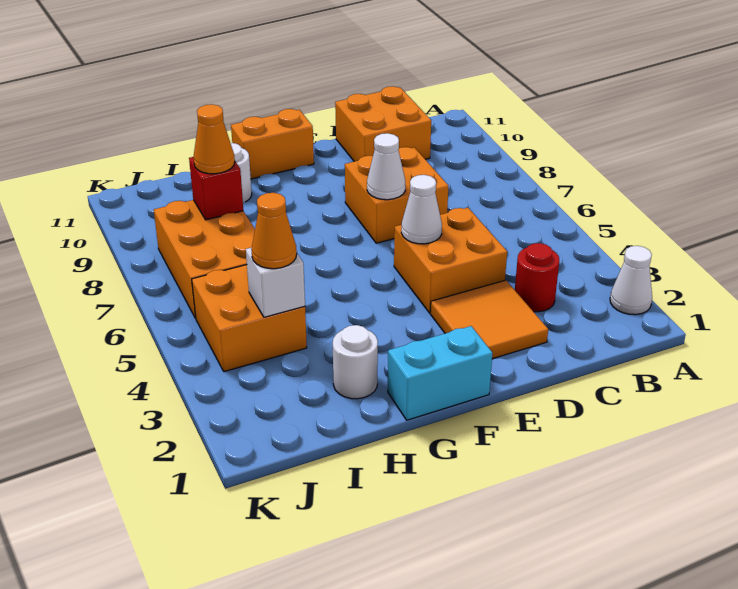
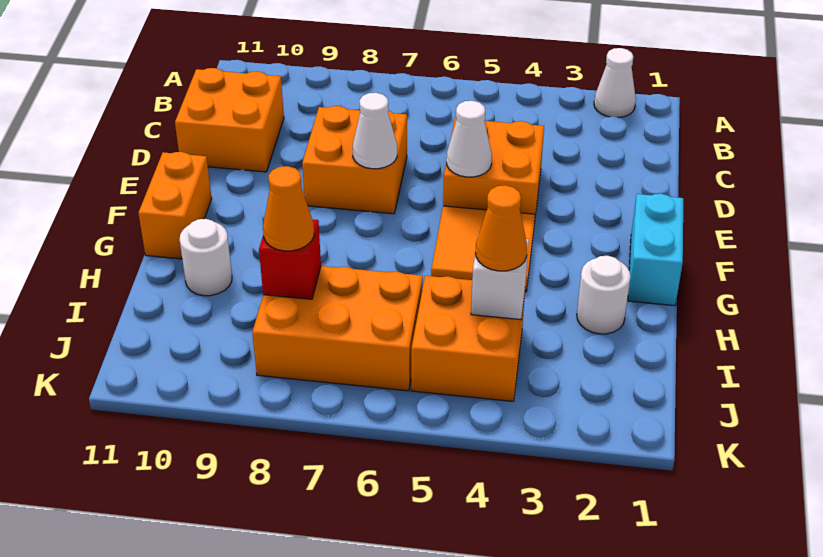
red 1x1 round brick [515,243,559,312] -> none
orange 2x2 tile [430,280,548,359] -> orange 2x2 tile moved to [431,206,535,291]

